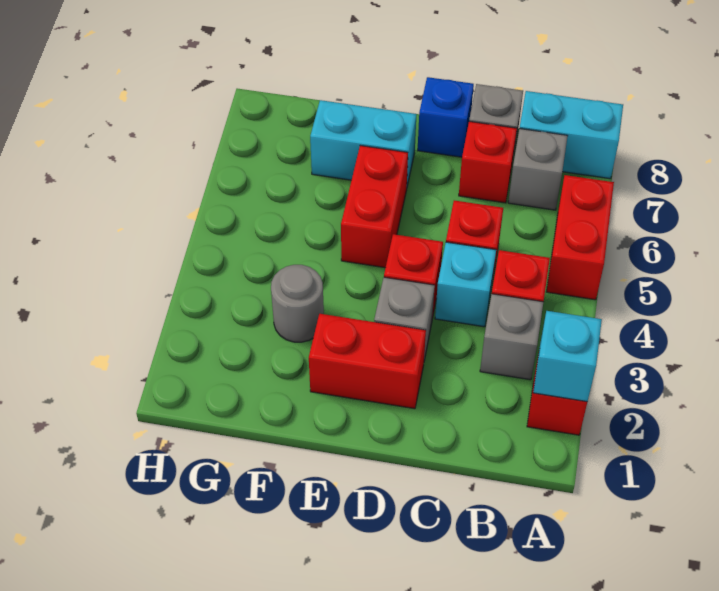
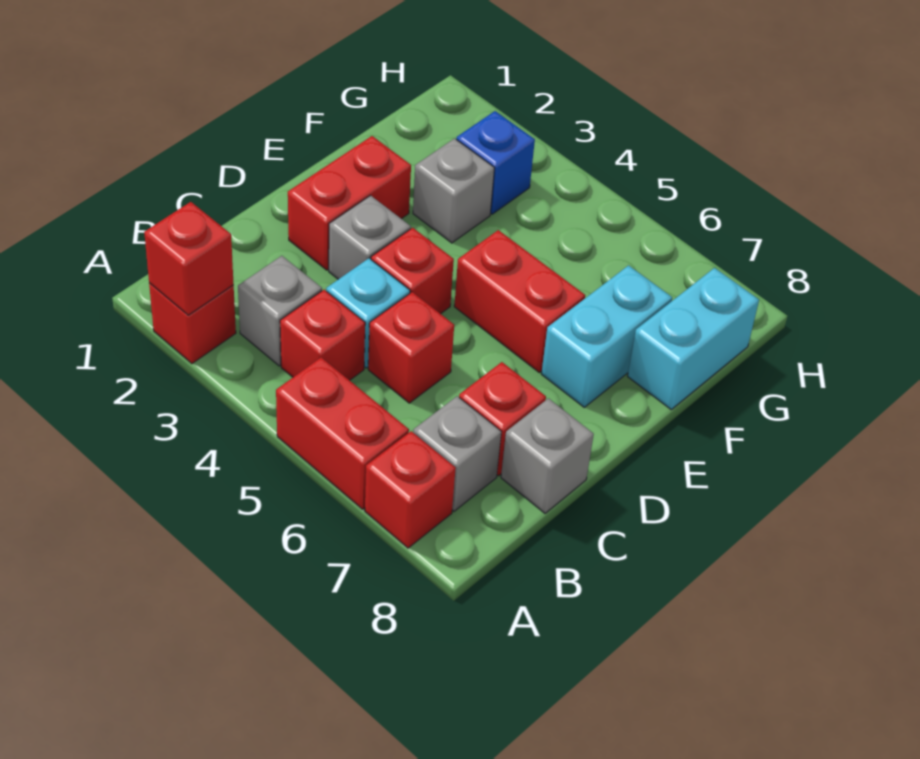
cyan 1x1 brick [533,311,602,402] -> red 1x1 brick [144,202,234,315]
none -> red 1x1 brick [365,431,456,548]
cyan 1x2 brick [519,91,623,179] -> cyan 1x2 brick moved to [628,268,759,409]
blue 1x1 brick [417,77,474,157] -> blue 1x1 brick moved to [456,111,535,214]
grey 1x1 round brick [271,265,324,342] -> grey 1x1 brick [413,138,494,243]

